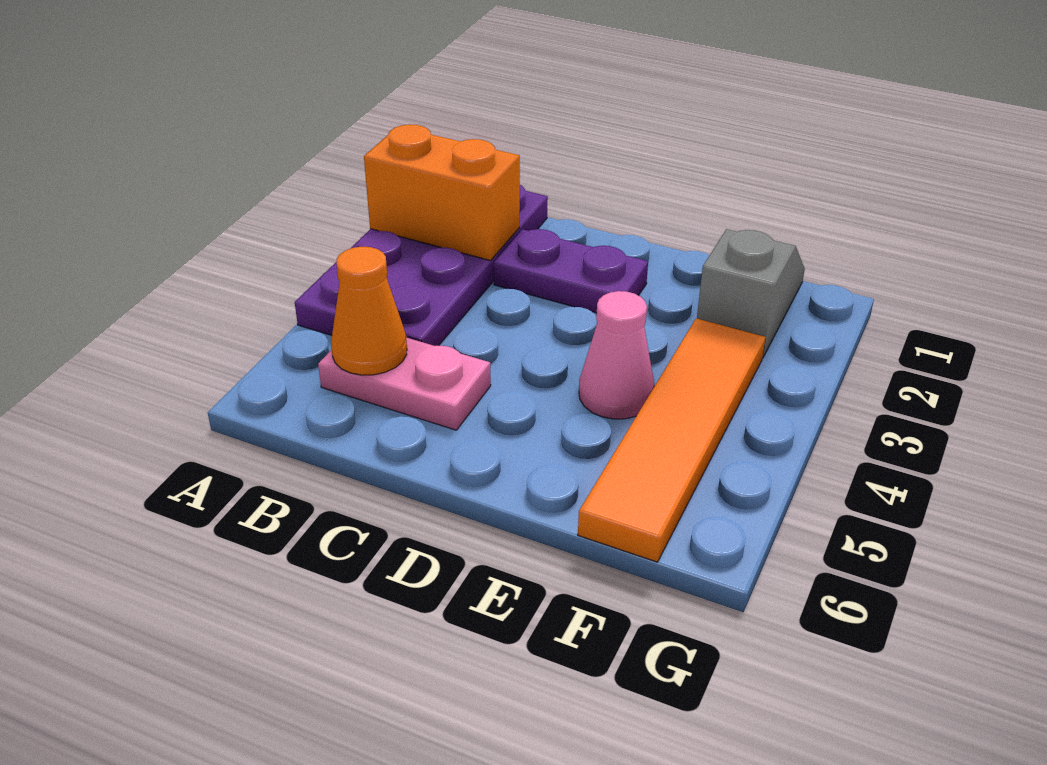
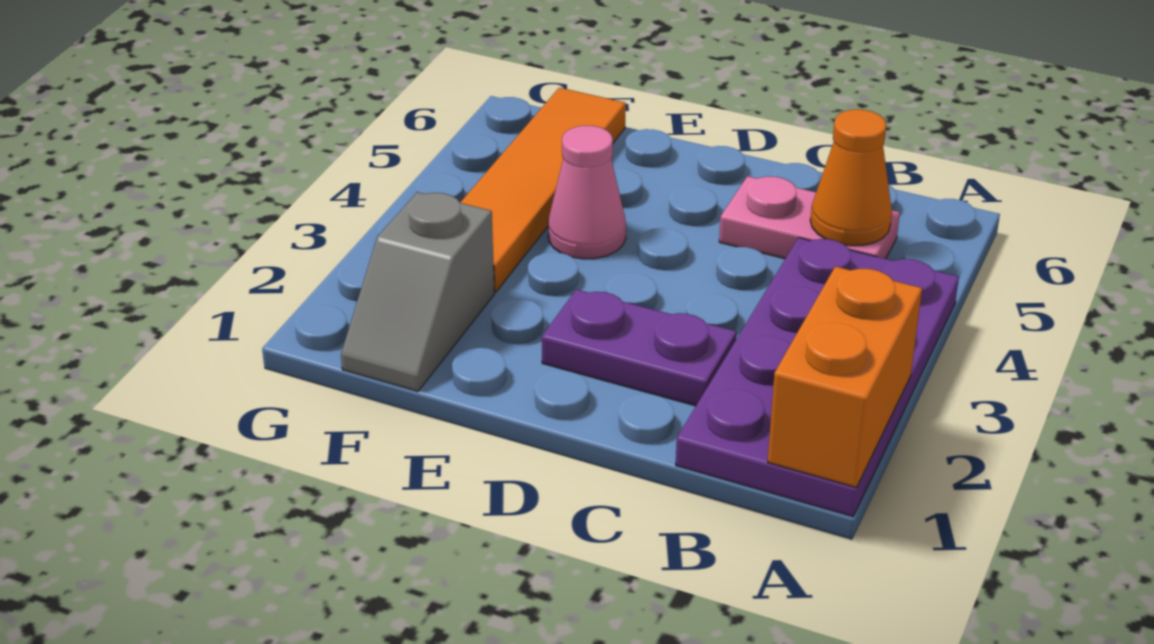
orange 1x2 brick [364,124,520,261] -> orange 1x2 brick turned to [768,267,922,488]

